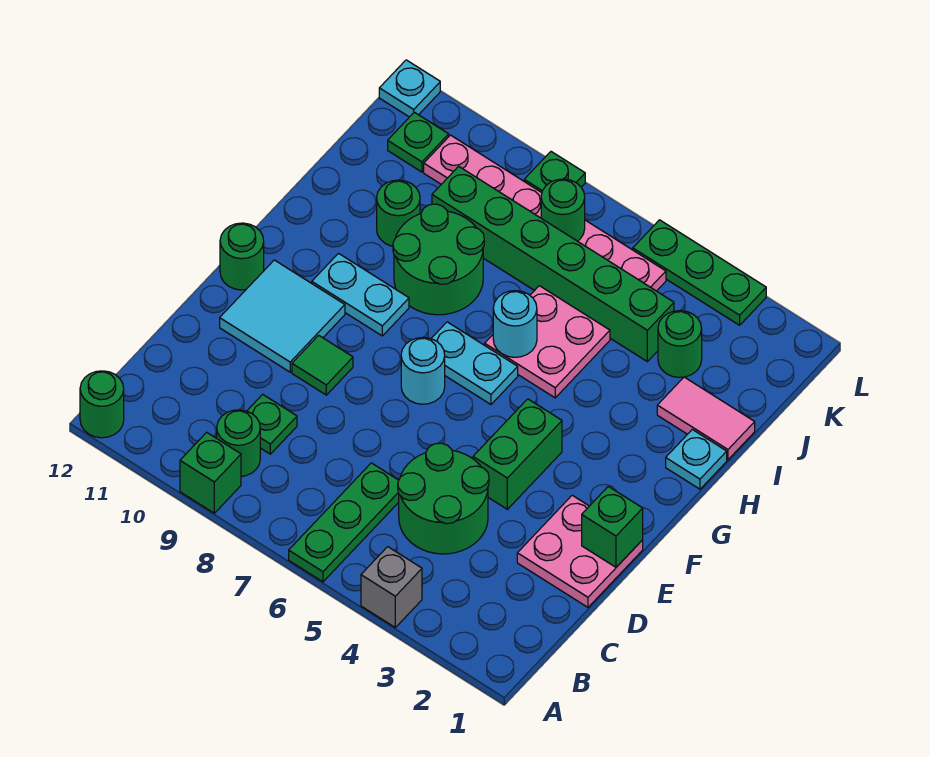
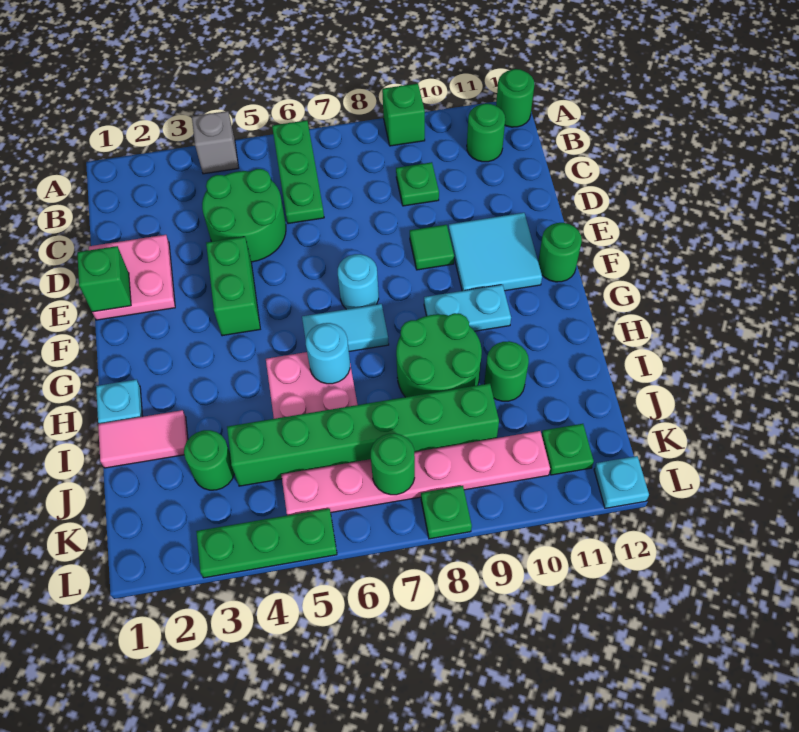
green 1x1 round brick [217,410,260,476] -> green 1x1 round brick moved to [467,104,505,162]
cyan 1x2 plate [431,322,518,404] -> cyan 1x2 tile [302,304,389,351]

